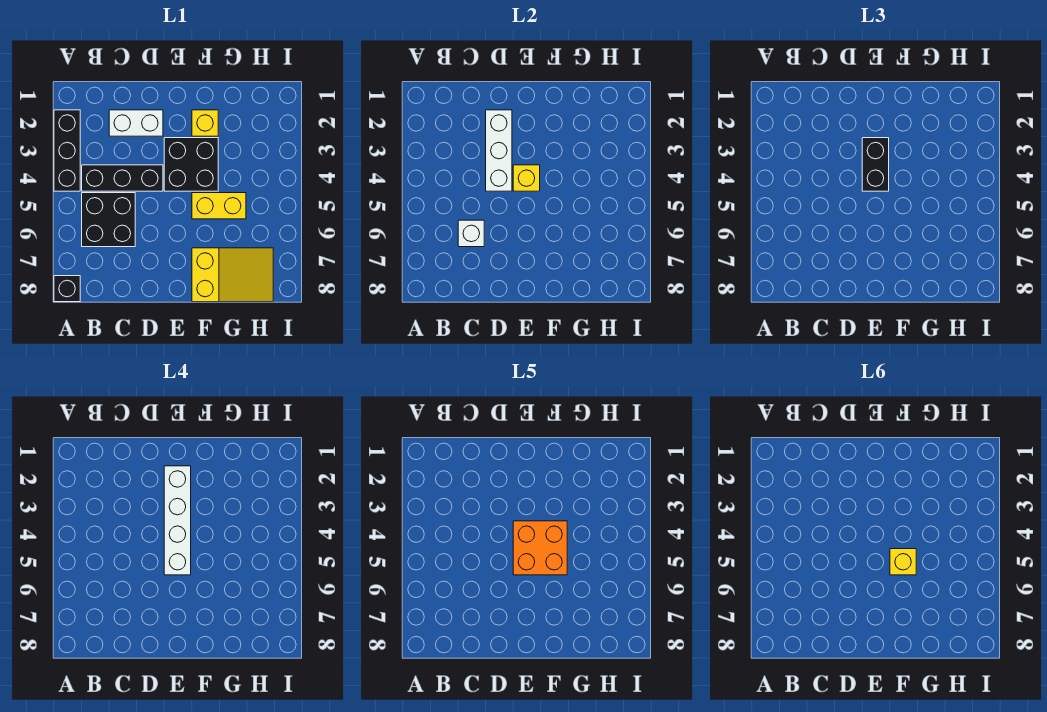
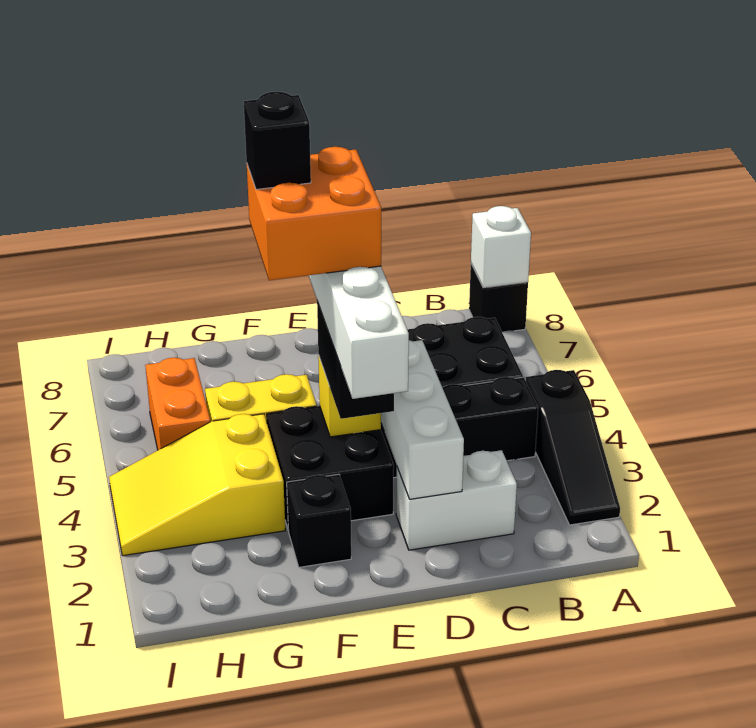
black 1x3 brick [54,110,80,191] -> black 1x3 slope [526,370,620,525]
white 1x1 brick [458,220,484,247] -> white 1x1 brick moved to [471,206,531,287]
yellow 1x1 brick [192,110,218,136] -> black 1x1 brick [287,474,351,567]
yellow 1x1 brick [890,549,916,575] -> black 1x1 brick [244,92,311,190]
yellow 2x3 slope [192,248,273,302] -> yellow 2x3 slope moved to [109,414,285,556]
none -> orange 1x2 brick [145,358,210,450]

